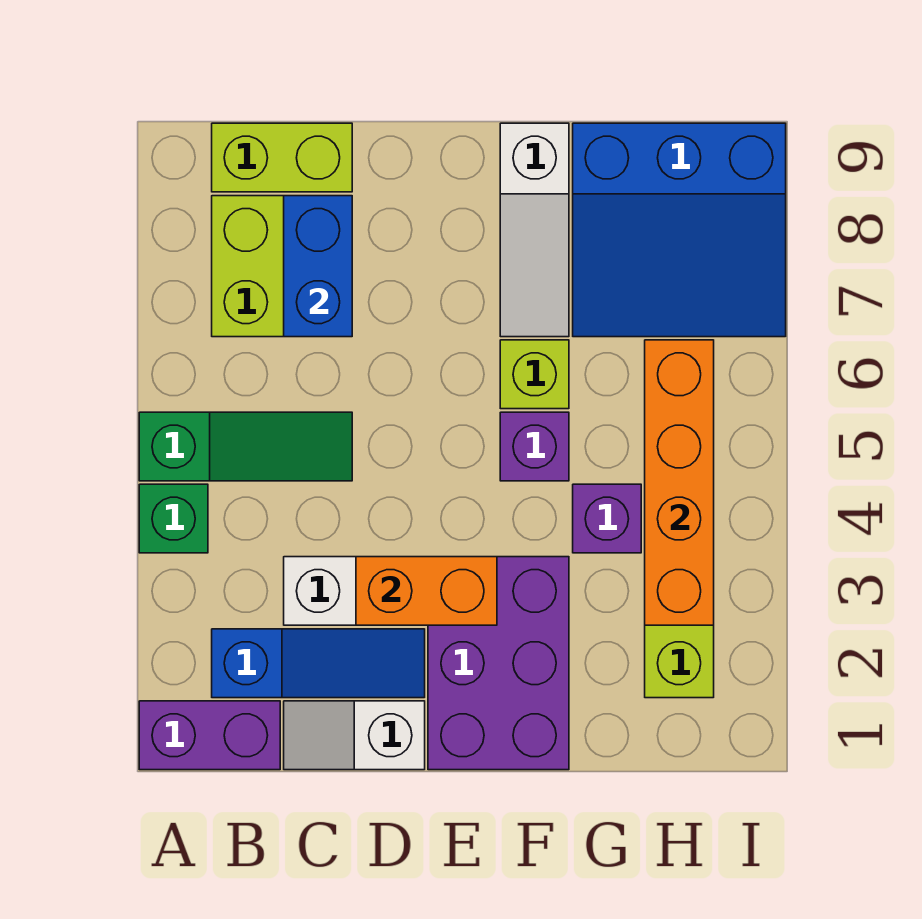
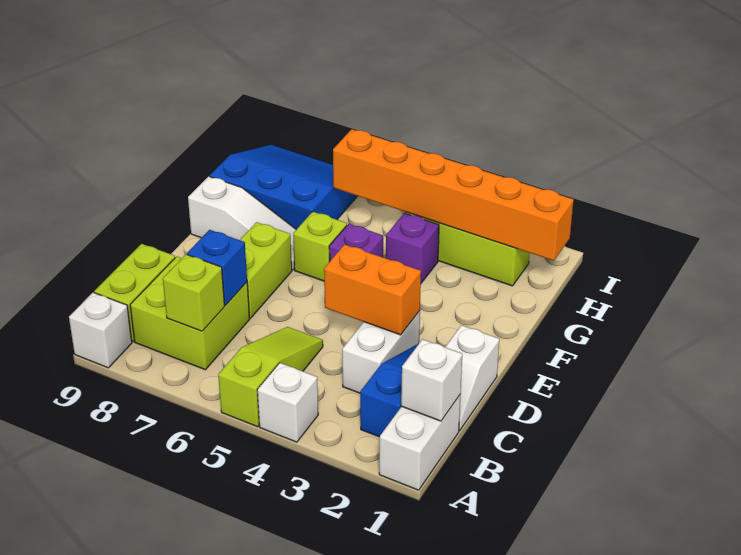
purple 1x2 brick [139,701,280,770] -> white 1x2 brick [379,394,461,490]
green 1x1 brick [139,484,208,553] -> white 1x1 brick [257,363,318,442]
green 1x3 slope [139,412,352,481] -> lime 1x3 slope [218,327,323,427]
none -> white 1x1 brick [69,292,132,368]
none -> white 1x1 brick [401,339,462,421]
none -> lime 1x1 brick [163,254,225,331]
blue 1x2 brick [284,196,352,337] -> blue 1x1 brick [187,230,247,305]
orange 1x2 brick [356,557,497,625] -> orange 1x2 brick turned to [324,244,421,335]
none -> lime 1x2 brick [240,222,292,318]
purple 2x3 brick [428,557,569,770] -> none
blue 3x3 slope [573,123,786,337] -> blue 3x3 slope turned to [210,145,357,229]
orange 1x4 brick [645,340,714,625] -> orange 1x6 brick [333,129,574,261]

